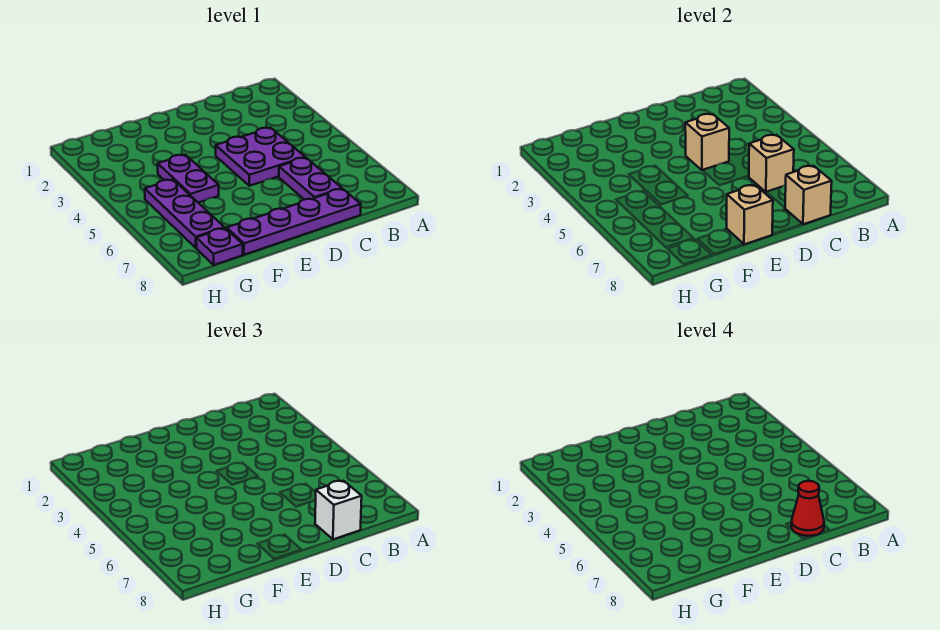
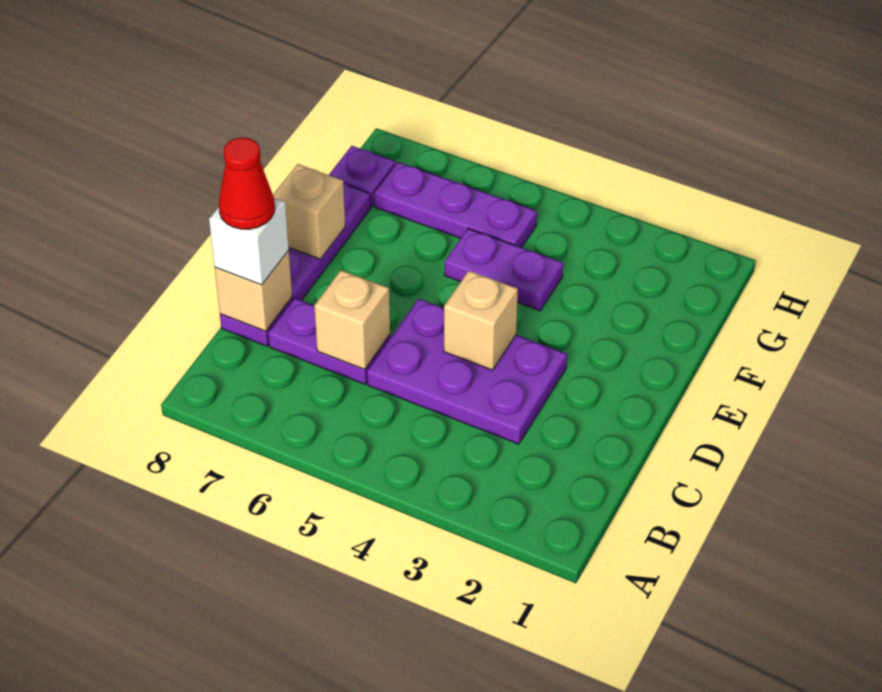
purple 2x2 plate [216,128,305,186] -> purple 2x3 plate [367,299,567,444]

